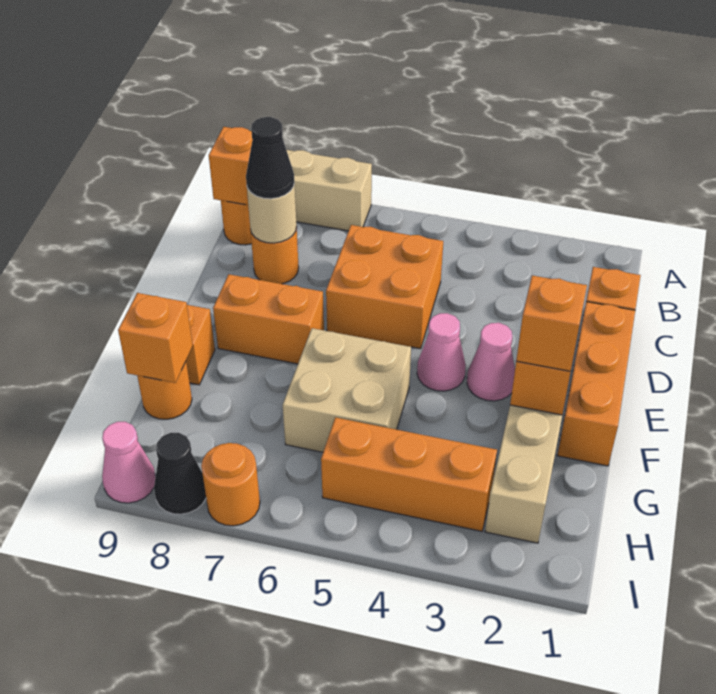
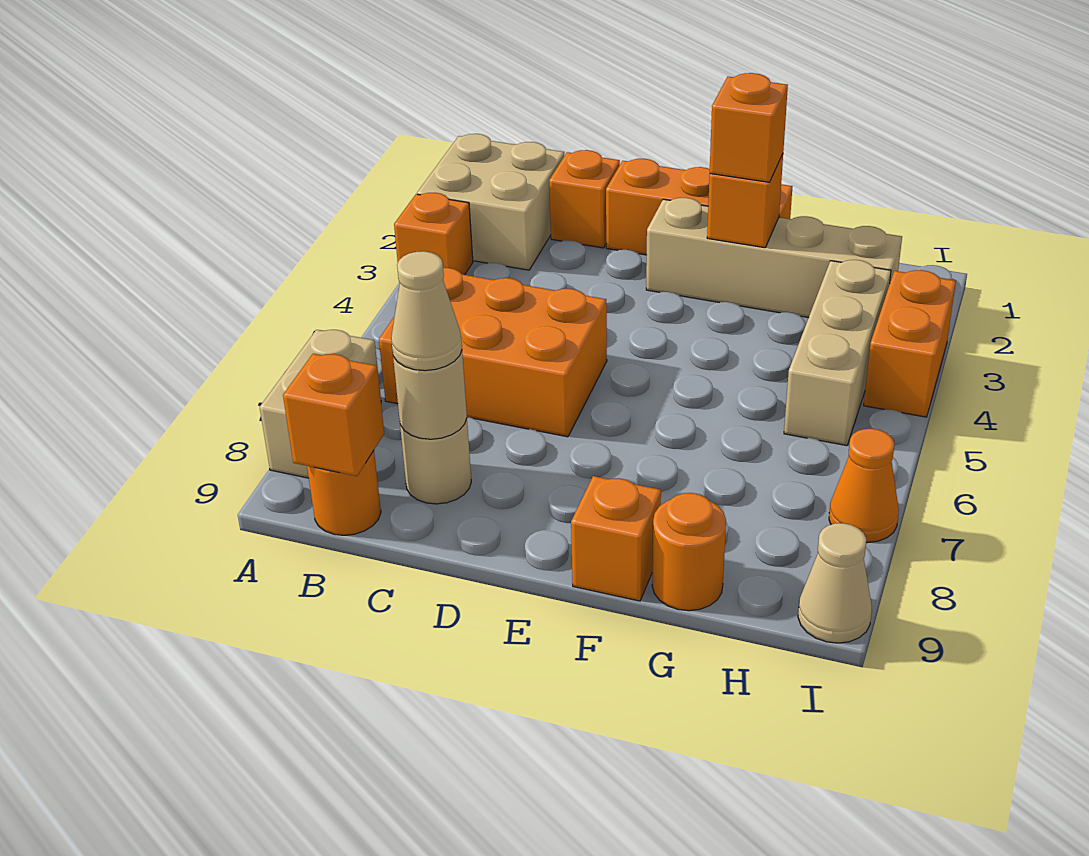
orange 2x2 brick [326,225,443,349] -> orange 2x3 brick [379,268,607,437]
orange 1x1 round brick [251,227,299,284] -> tan 1x1 round brick [400,419,471,504]
black 1x1 cone [246,117,294,199] -> tan 1x1 cone [391,251,462,371]
pink 1x1 cone [467,323,515,401] -> none
pink 1x1 cone [417,313,466,391] -> none
orange 1x2 brick [213,274,324,364] -> orange 1x2 brick moved to [864,270,956,417]
tan 2x2 brick [283,328,411,452] -> tan 2x2 brick moved to [417,134,564,270]
orange 1x1 brick [118,293,193,383] -> orange 1x1 brick moved to [394,193,473,275]
orange 1x3 brick [321,417,497,531] -> tan 1x3 brick [784,260,891,446]
orange 1x1 round brick [201,443,260,526] -> orange 1x1 cone [829,429,899,543]
black 1x1 cone [154,433,206,514] -> none
pink 1x1 cone [102,422,155,503] -> tan 1x1 cone [798,523,872,643]

